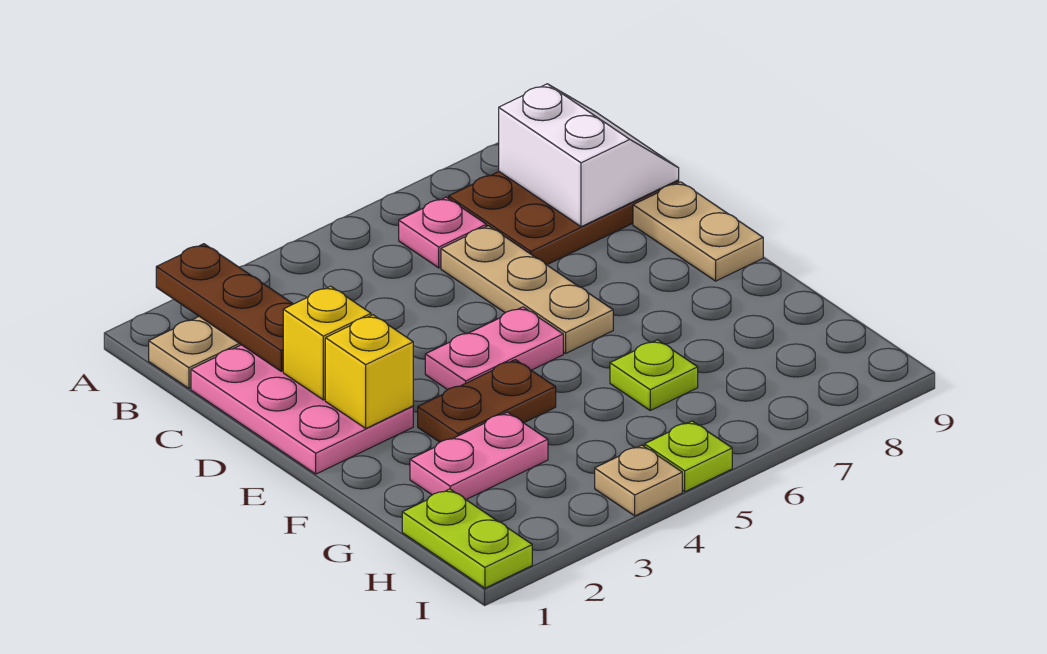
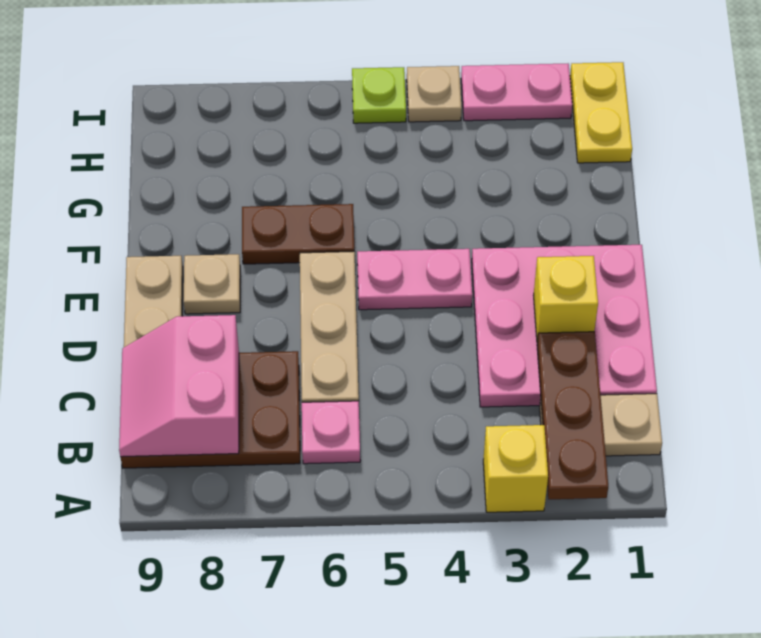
white 2x2 slope [499,84,679,227] -> pink 2x2 slope [119,315,239,457]
pink 2x3 plate [191,345,413,474] -> pink 3x3 plate [472,245,657,407]
yellow 1x1 brick [325,315,413,428] -> yellow 1x1 brick moved to [483,425,548,512]
none -> tan 1x1 plate [184,254,240,314]
brown 1x2 plate [418,360,556,442] -> brown 1x2 plate moved to [242,204,354,264]
pink 1x2 plate [410,412,548,499] -> pink 1x2 plate moved to [461,64,572,121]
lime 1x1 plate [610,340,698,410] -> none
lime 1x2 plate [402,489,532,588] -> yellow 1x2 plate [570,62,632,163]

